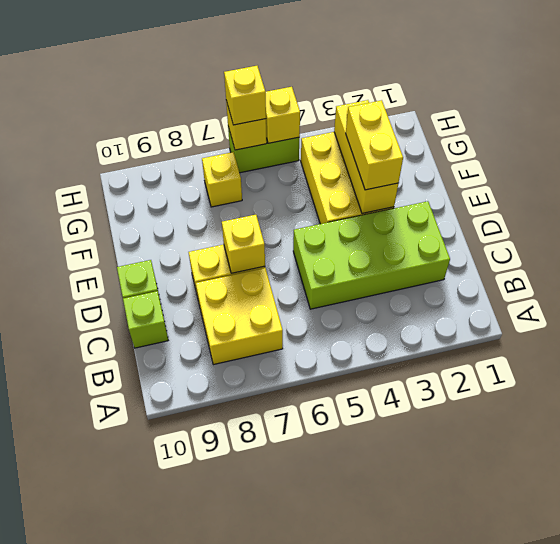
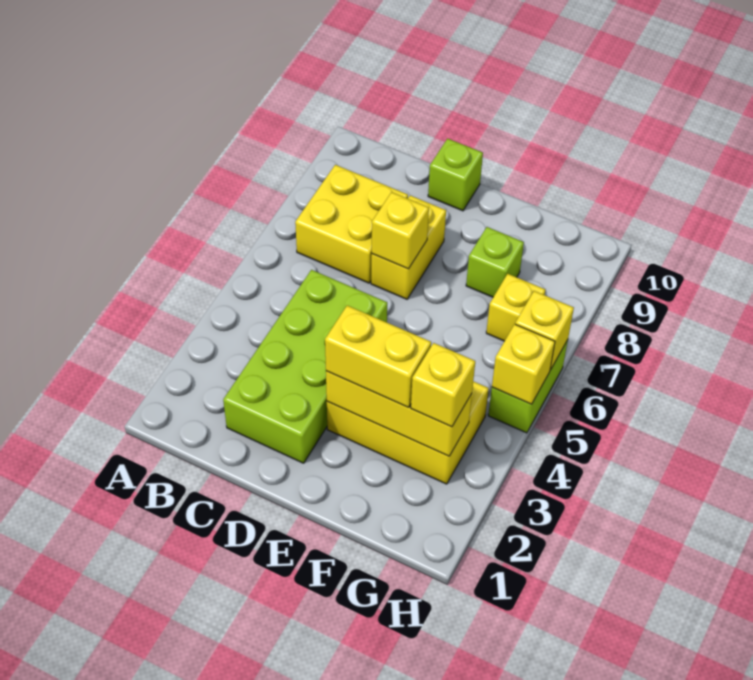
lime 1x1 brick [123,291,168,348] -> lime 1x1 brick moved to [466,227,524,297]
yellow 1x1 brick [224,66,266,125] -> yellow 1x1 brick moved to [411,343,475,427]

